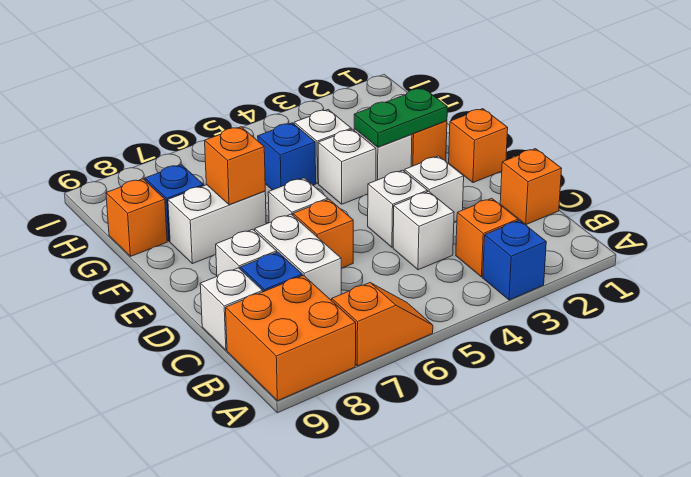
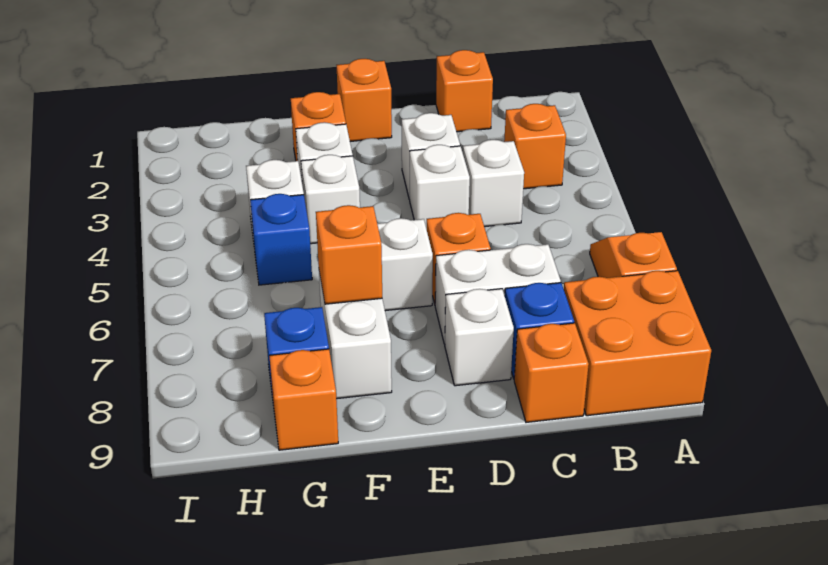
blue 1x1 brick [483,220,546,300] -> none
white 1x1 brick [200,268,263,350] -> orange 1x1 brick [514,323,589,422]
green 1x2 plate [354,88,447,147] -> none

